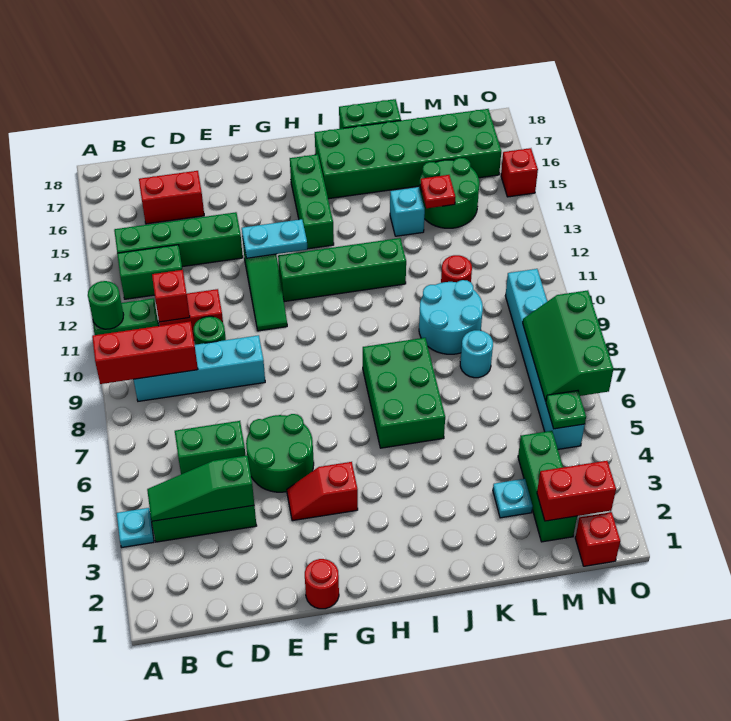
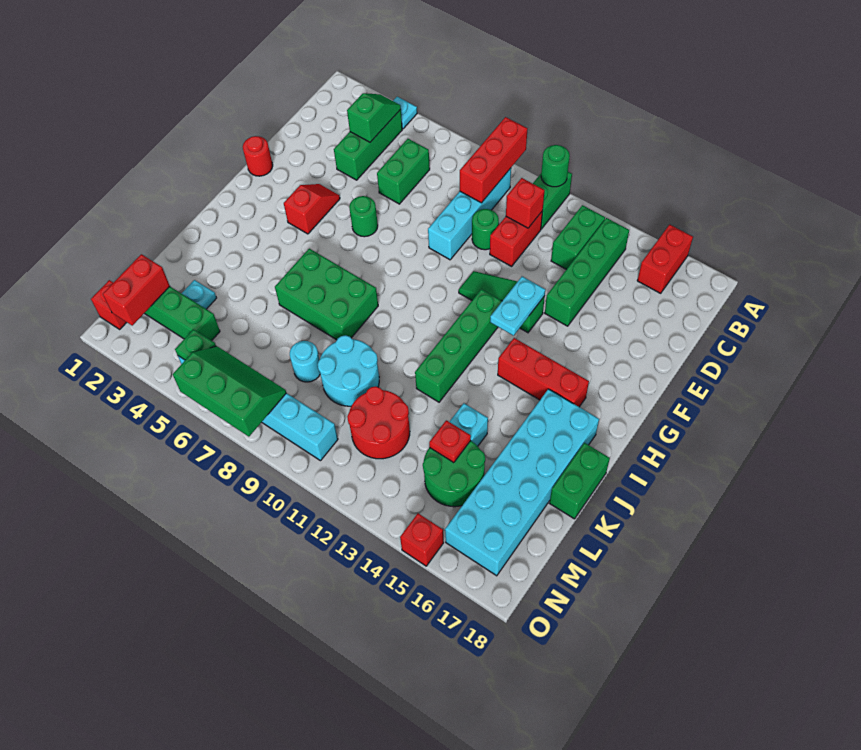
green 1x3 slope [147,456,254,521] -> green 1x2 slope [347,93,401,142]
red 1x2 brick [139,171,204,224] -> red 1x2 brick moved to [637,225,693,293]
green 2x2 round brick [246,414,314,492] -> green 1x1 round brick [349,196,378,237]
green 1x3 brick [290,154,334,249] -> red 1x3 brick [498,338,589,407]
green 2x6 brick [315,109,501,199] -> cyan 2x6 brick [445,389,599,576]
red 1x1 round brick [441,255,472,283] -> red 2x2 round brick [347,386,410,459]

